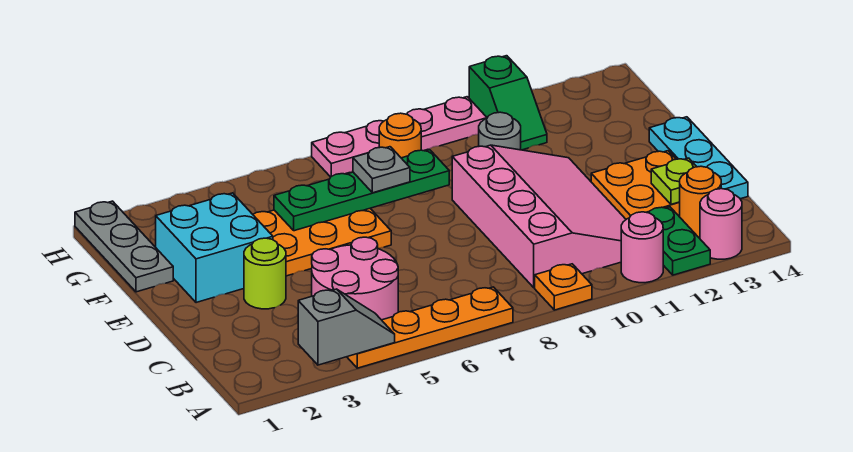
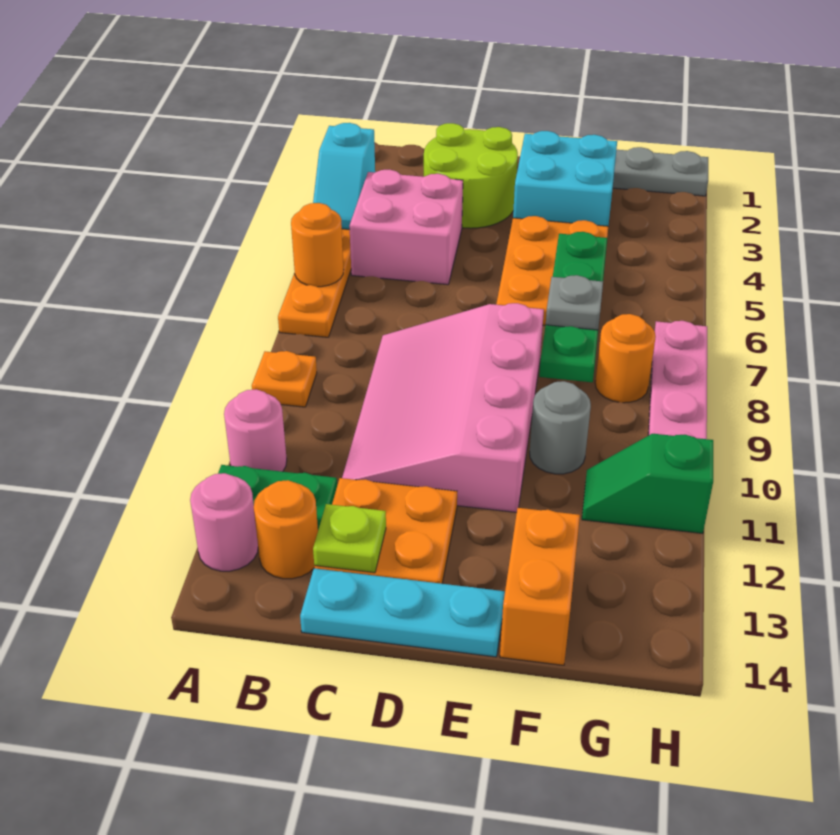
grey 1x2 slope [298,289,395,365] -> cyan 1x2 slope [313,123,375,229]
none -> orange 1x1 round brick [291,203,343,287]
pink 2x2 round brick [312,237,398,320] -> pink 2x2 brick [349,170,463,285]
pink 3x4 slope [452,145,626,288] -> pink 3x4 slope turned to [342,303,544,512]
lime 1x1 round brick [244,238,286,309] -> lime 2x2 round brick [424,123,518,228]
none -> orange 1x2 brick [500,508,580,665]

